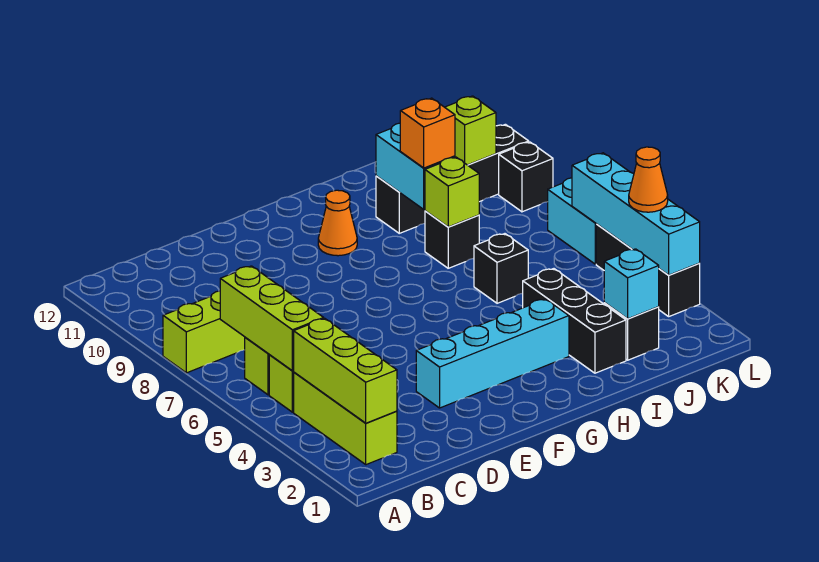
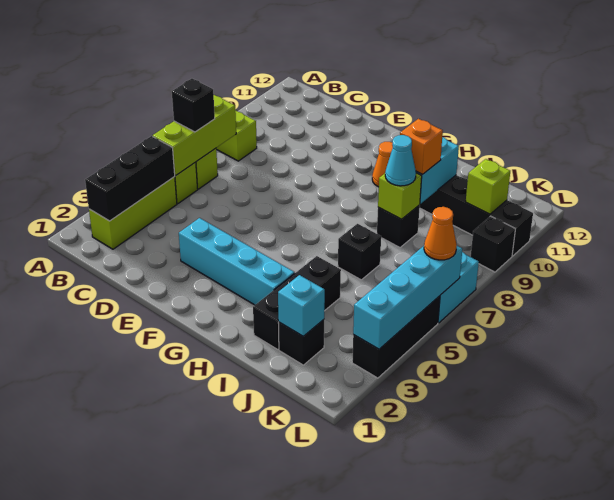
lime 1x3 brick [294,318,397,423] -> black 1x3 brick [85,136,175,221]
none -> black 1x1 brick [172,79,215,132]
none -> cyan 1x1 cone [385,135,416,186]
orange 1x1 cone [629,147,668,212] -> orange 1x1 cone moved to [424,207,457,260]

